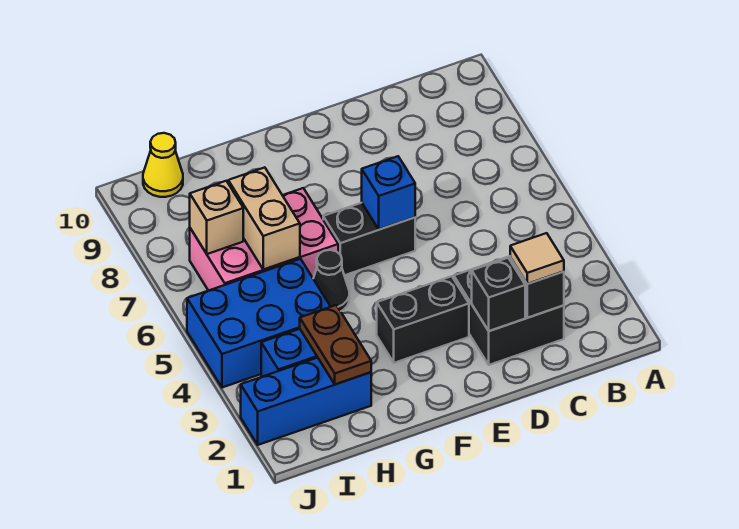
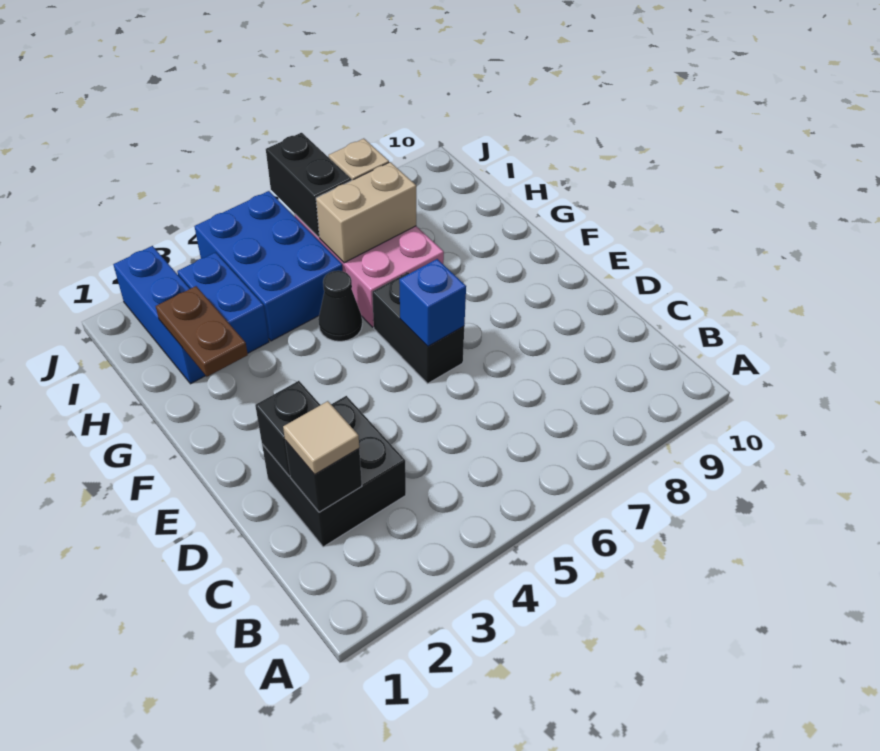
black 1x2 brick [377,276,469,363] -> black 1x2 brick moved to [266,133,352,237]
brown 1x2 plate [300,305,371,384] -> brown 1x2 plate turned to [156,286,248,377]
yellow 1x1 cone [143,133,183,197] -> none

